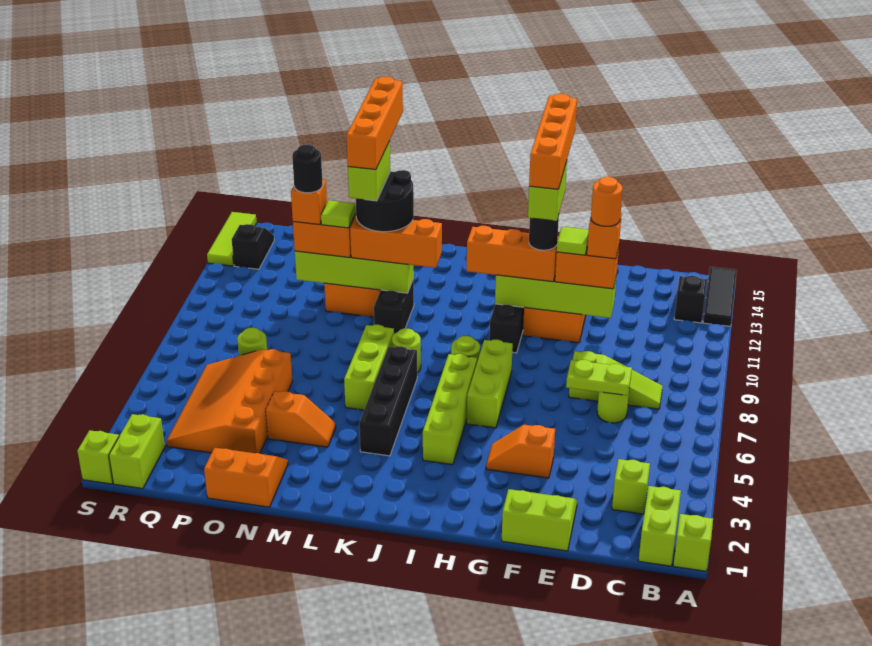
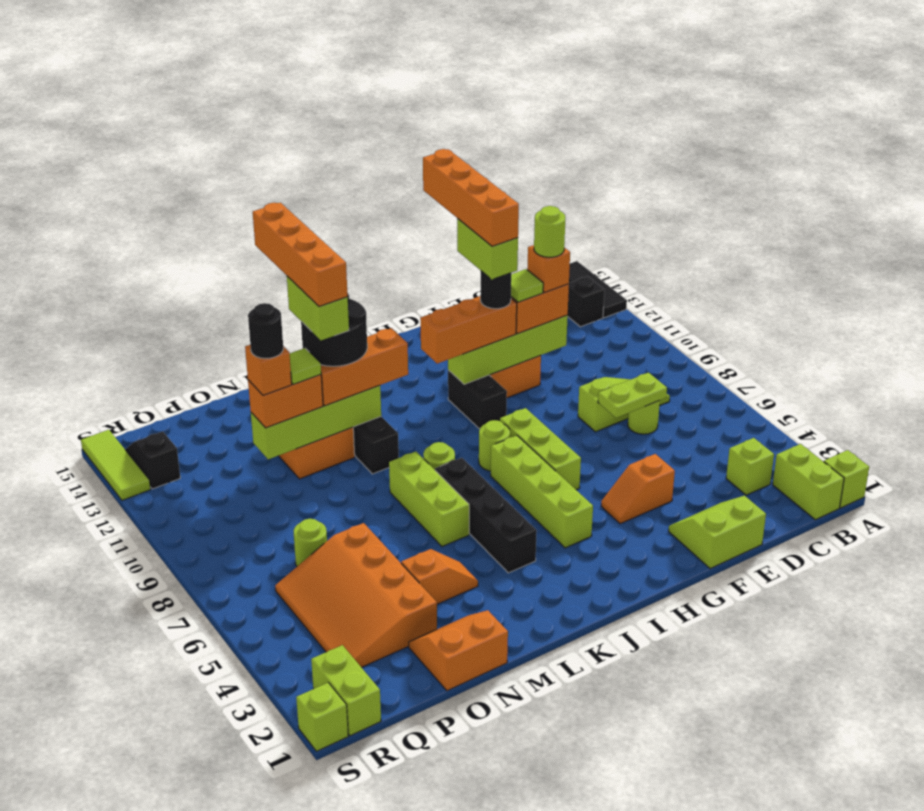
orange 1x1 round brick [591,177,623,226] -> lime 1x1 round brick [534,206,565,257]

